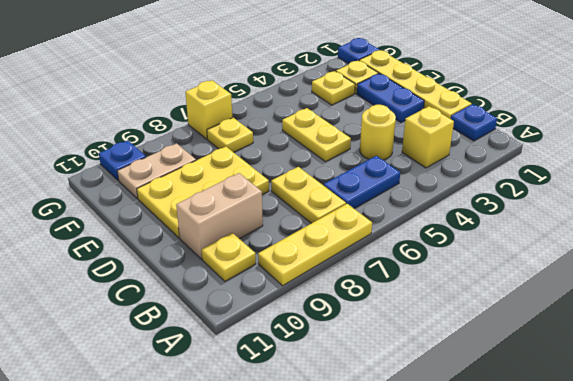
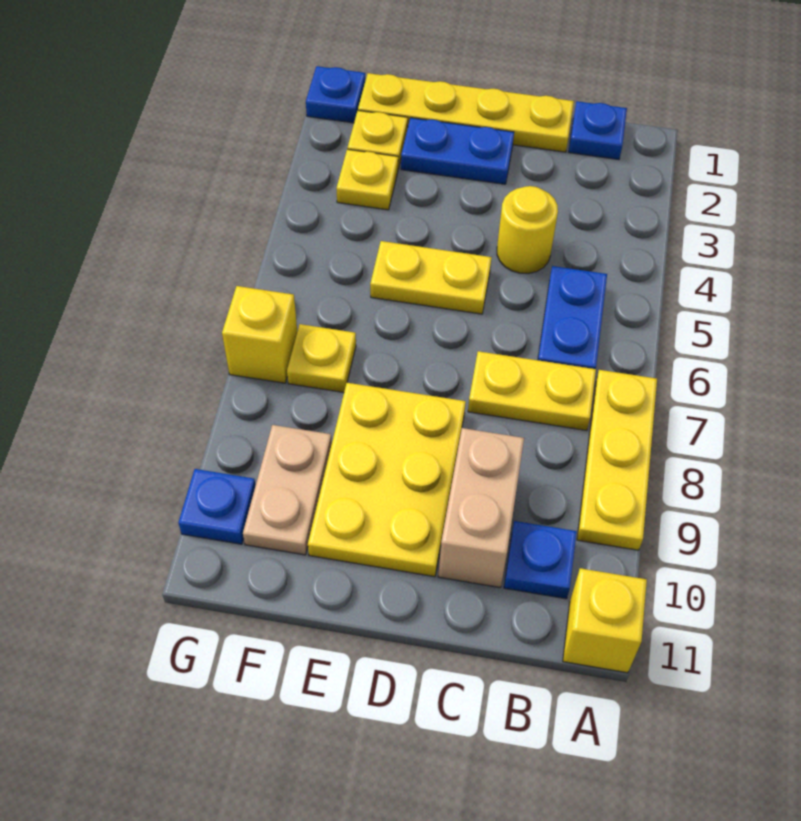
yellow 1x1 brick [402,106,454,168] -> yellow 1x1 brick moved to [563,568,647,673]
yellow 1x1 plate [201,233,256,281] -> blue 1x1 plate [504,521,577,599]

